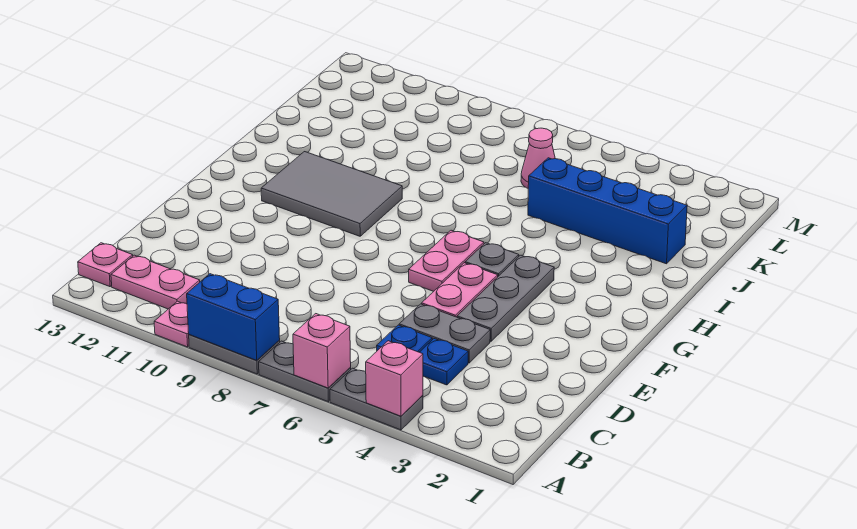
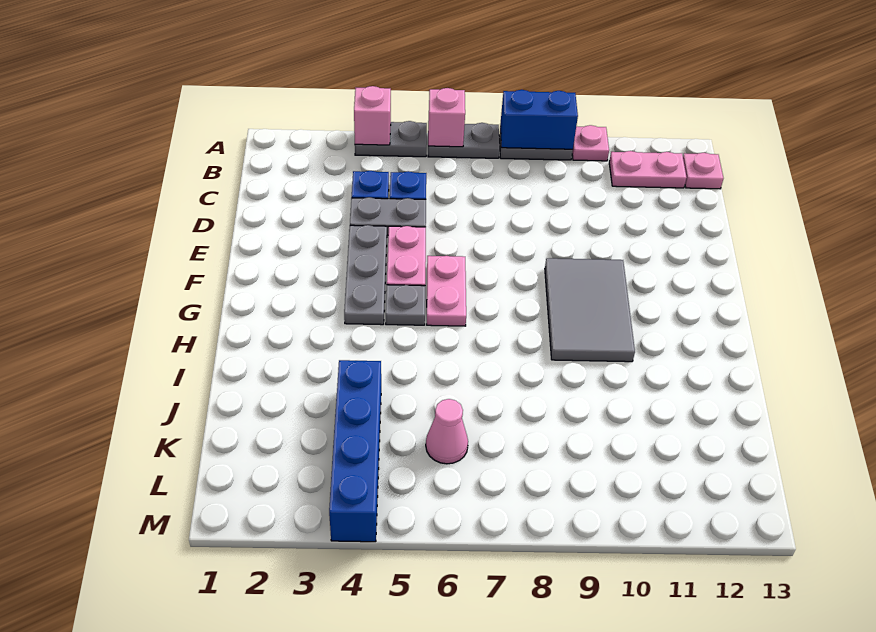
grey 2x3 tile [261,152,402,236] -> grey 2x3 tile turned to [545,258,635,362]
blue 1x4 brick [528,158,687,264] -> blue 1x4 brick turned to [329,360,381,542]

